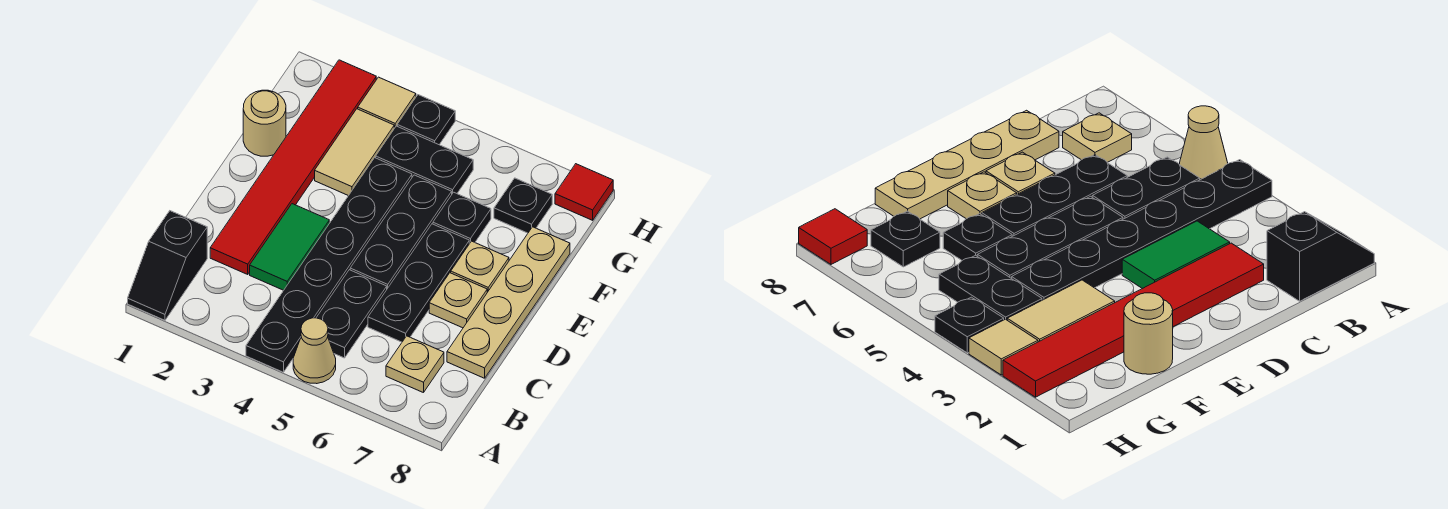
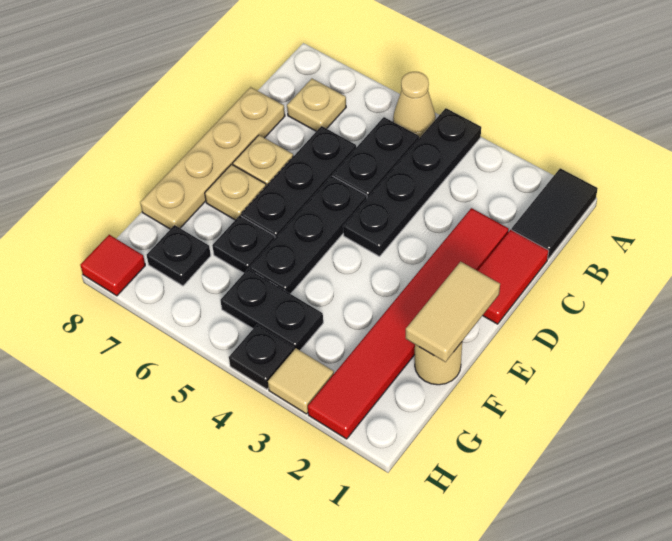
black 1x2 slope [128,211,207,320] -> black 1x2 tile [512,168,598,259]
black 1x6 plate [246,158,412,372] -> black 1x4 plate [343,108,481,256]
none -> red 1x2 tile [478,230,549,324]
green 1x2 tile [250,204,329,290] -> none
tan 1x2 tile [315,109,394,196] -> tan 1x2 tile moved to [406,262,500,362]

